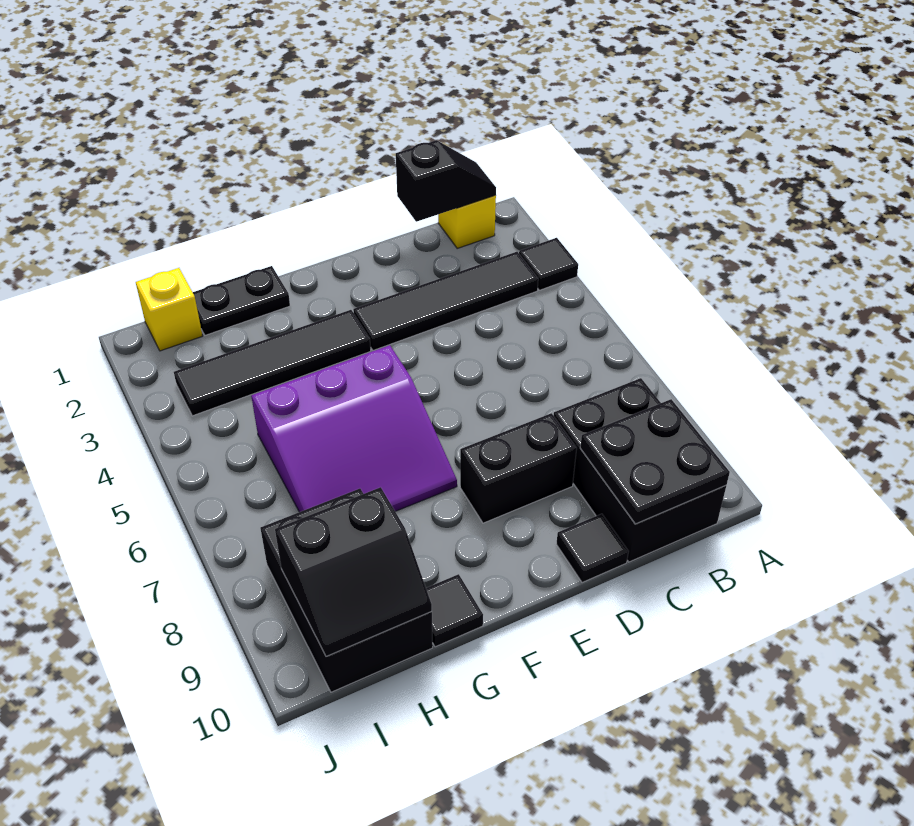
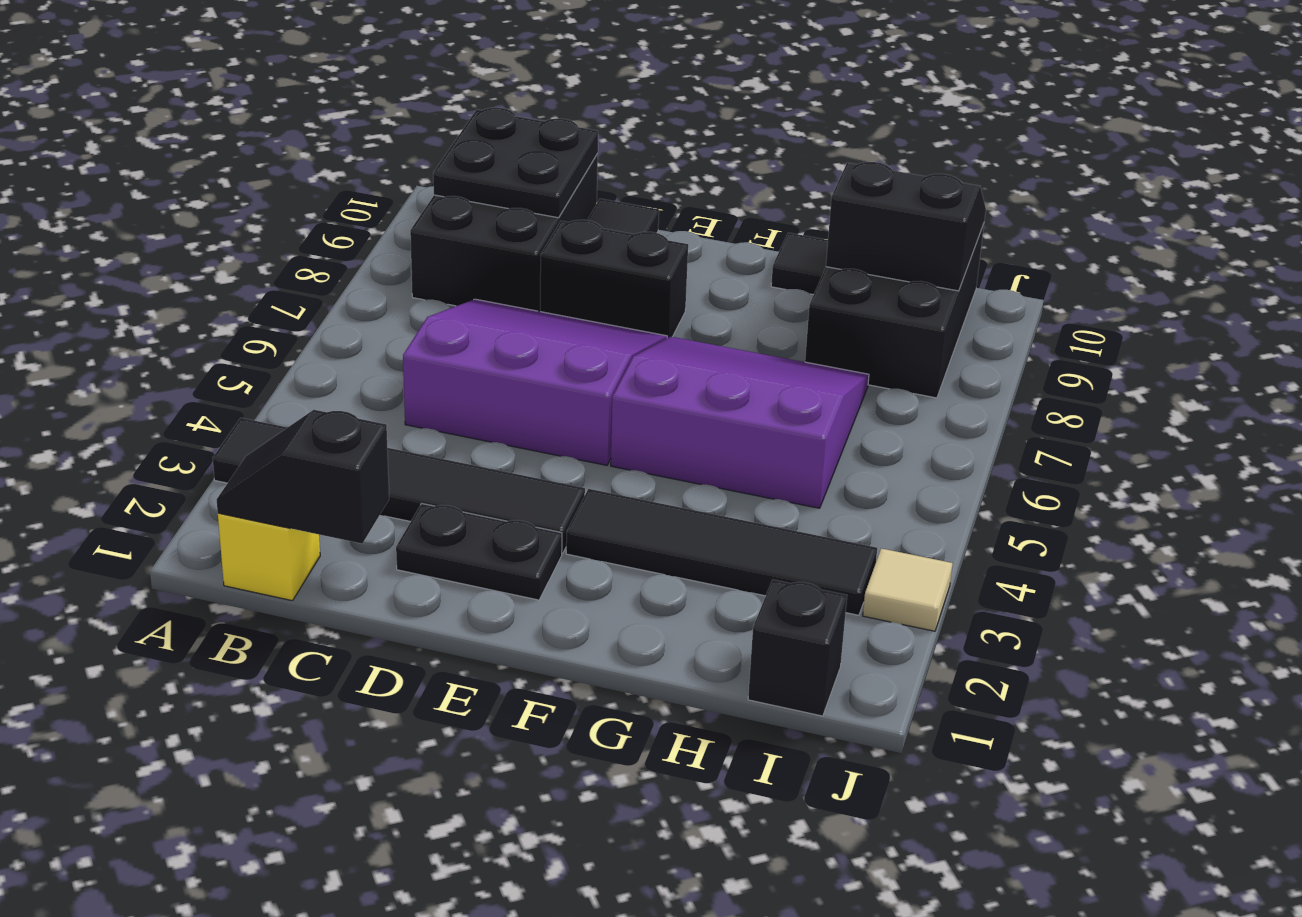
none -> purple 3x3 slope [403,299,667,465]
black 1x2 plate [193,266,290,335] -> black 1x2 plate moved to [396,504,562,600]
yellow 1x1 brick [136,268,202,351] -> black 1x1 brick [748,580,847,716]
none -> tan 1x1 tile [863,548,953,631]

